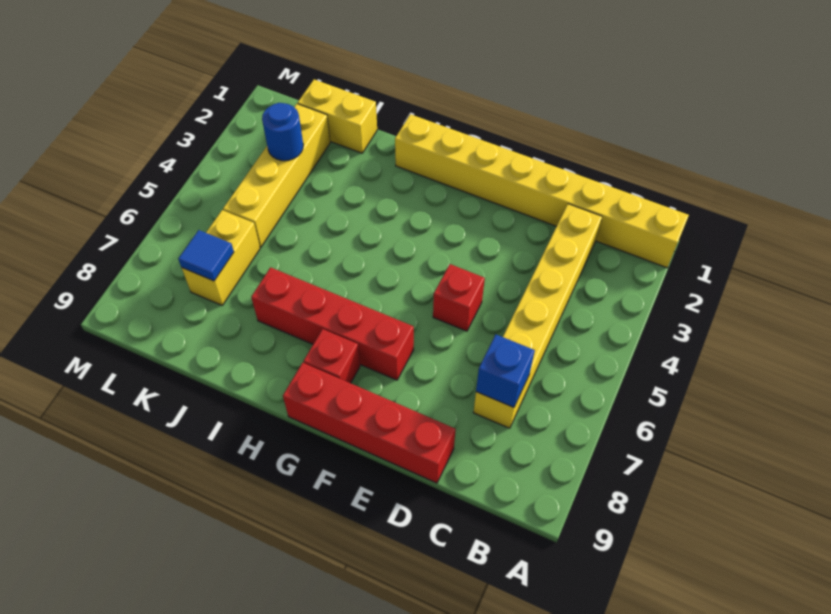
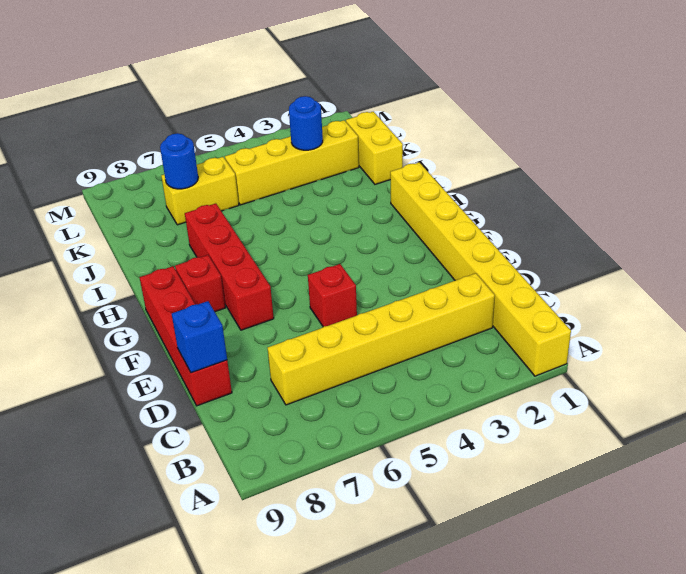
blue 1x1 brick [476,334,535,407] -> blue 1x1 brick moved to [172,301,227,373]
blue 1x1 tile [178,230,234,281] -> blue 1x1 round brick [160,133,198,189]

